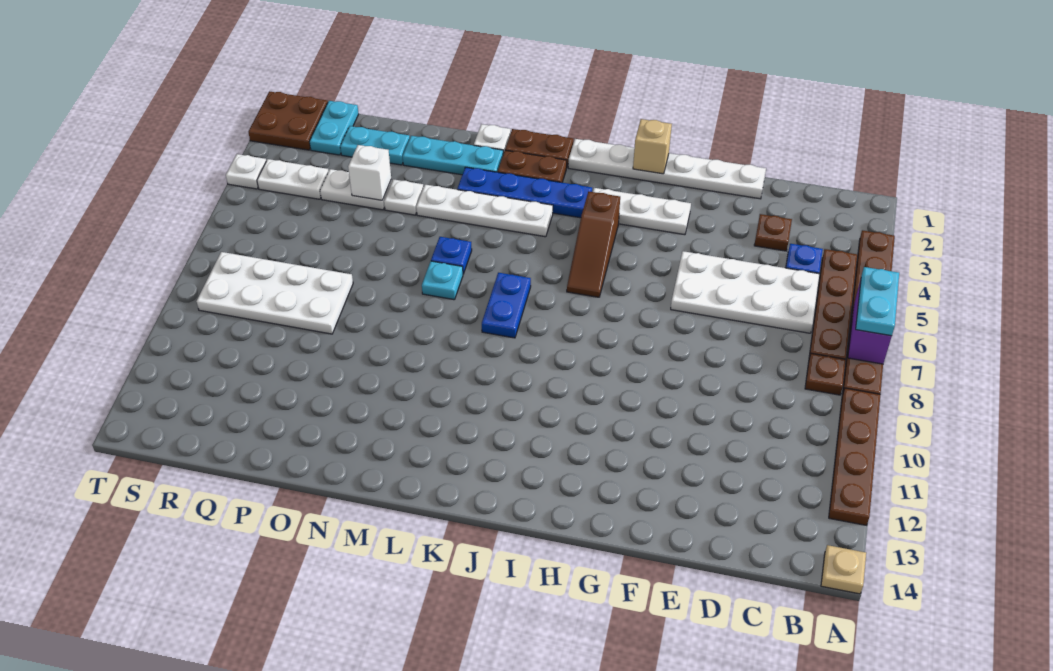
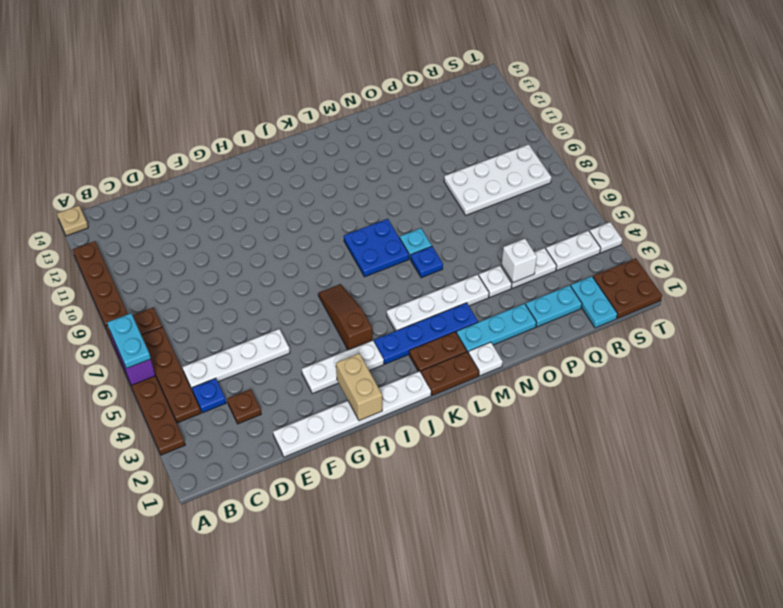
white 2x4 plate [671,251,819,333] -> white 1x4 plate [182,329,290,390]
tan 1x1 brick [633,119,672,174] -> tan 1x2 brick [336,353,382,421]
blue 1x2 plate [482,273,531,338] -> blue 2x2 plate [344,219,409,277]

